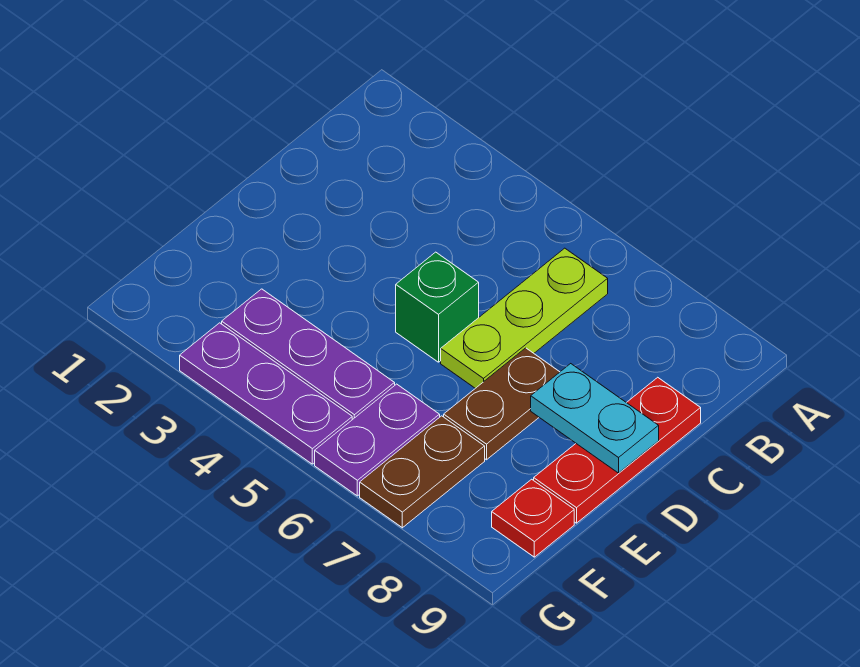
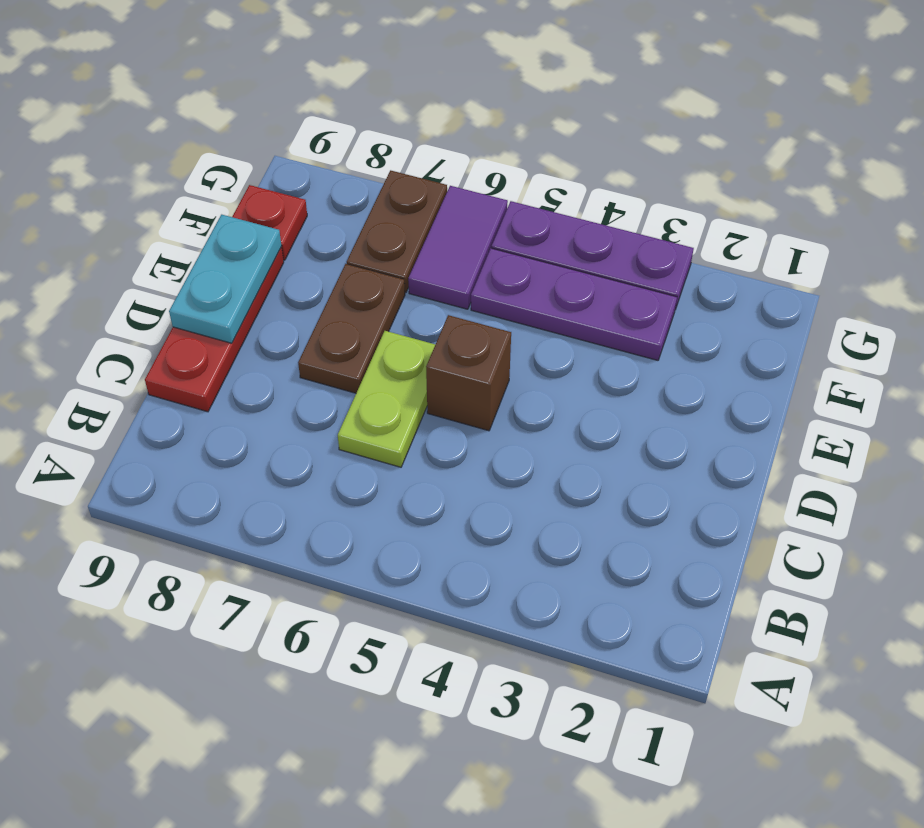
lime 1x3 plate [441,248,608,388] -> lime 1x2 plate [338,331,435,467]
green 1x1 brick [396,252,479,362] -> brown 1x1 brick [426,315,511,431]
cyan 1x2 plate [531,364,659,473] -> cyan 1x2 plate turned to [169,215,281,343]
purple 1x2 plate [315,384,440,496] -> purple 1x2 tile [408,186,508,309]

